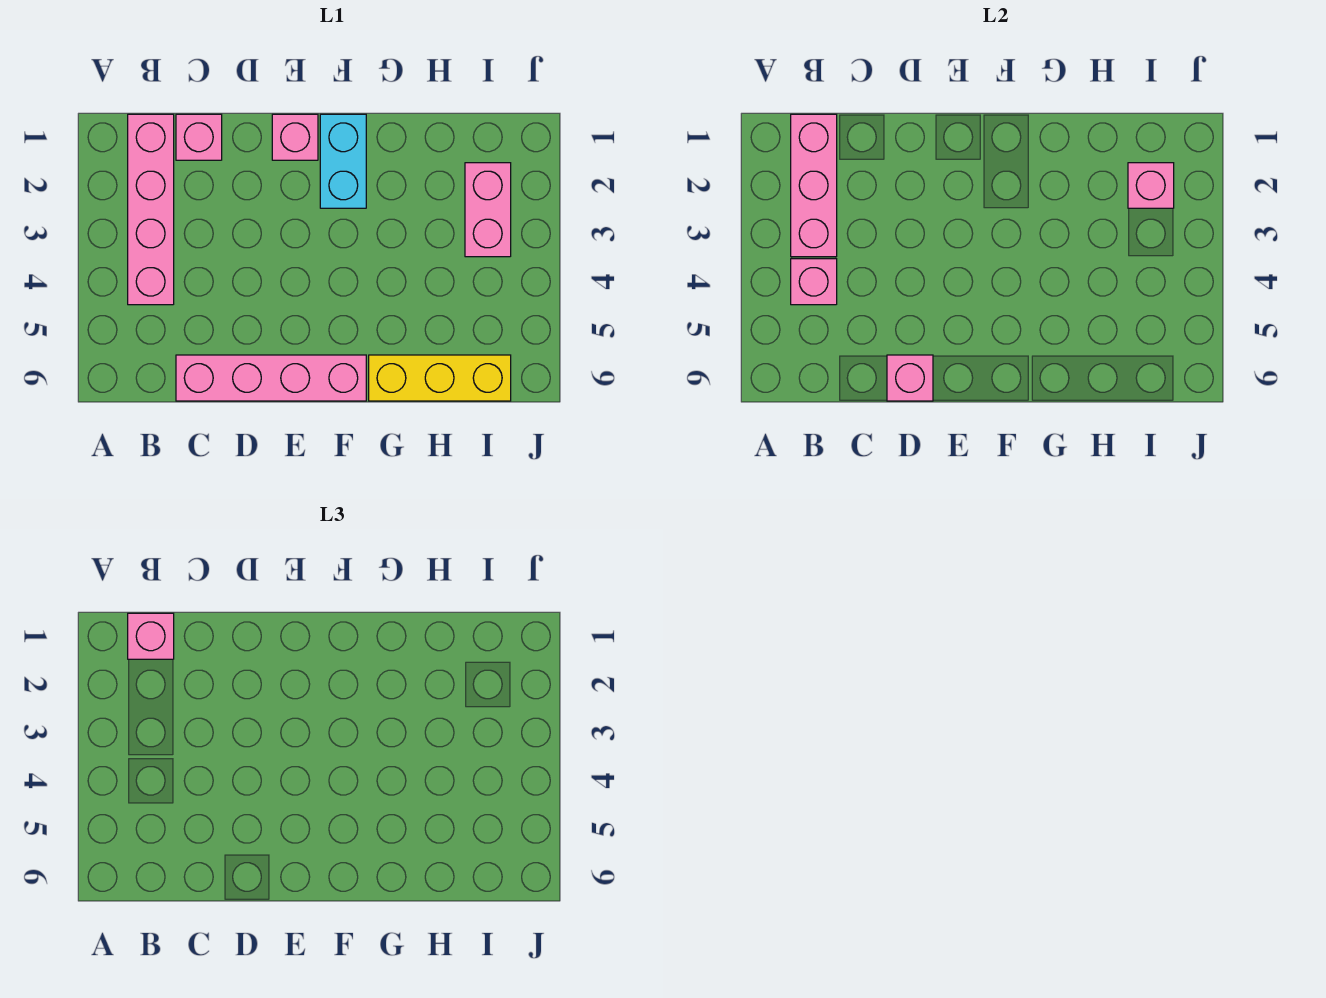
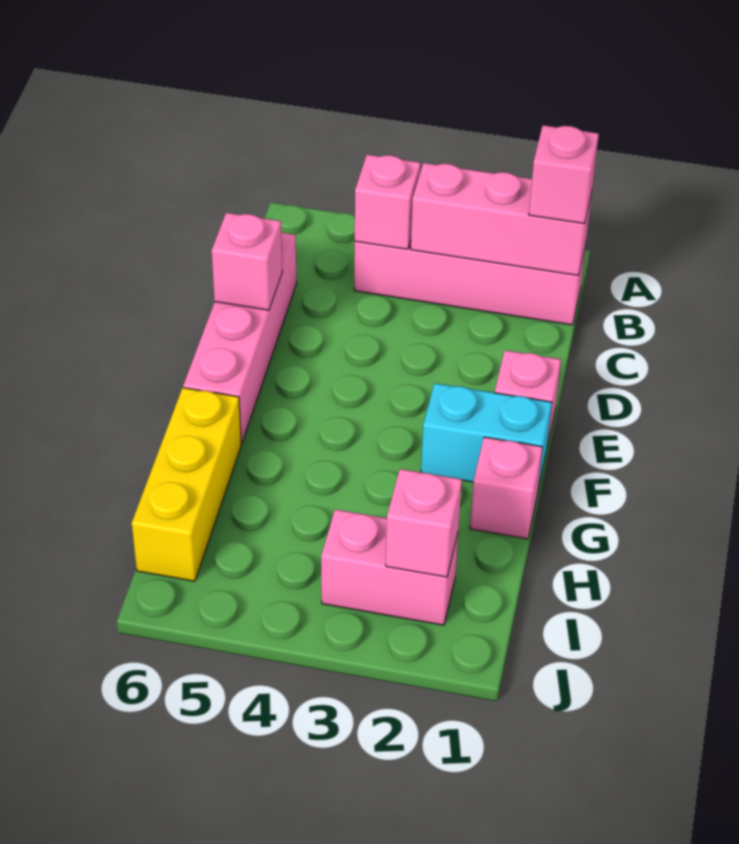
pink 1x1 brick [176,114,222,160] -> pink 1x1 brick moved to [470,437,542,539]

